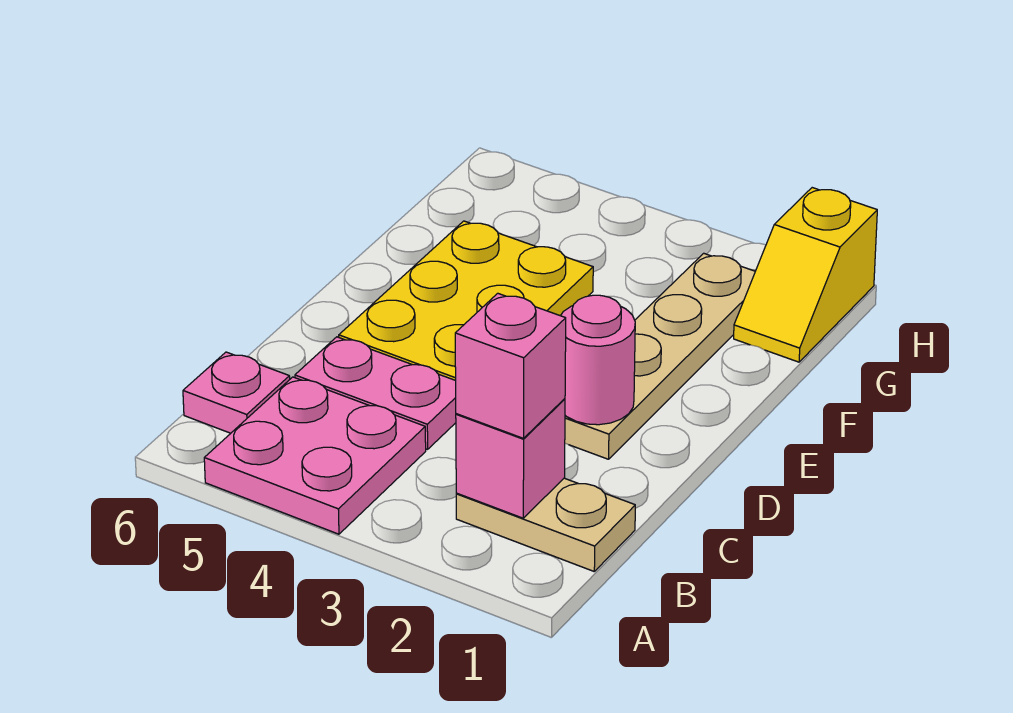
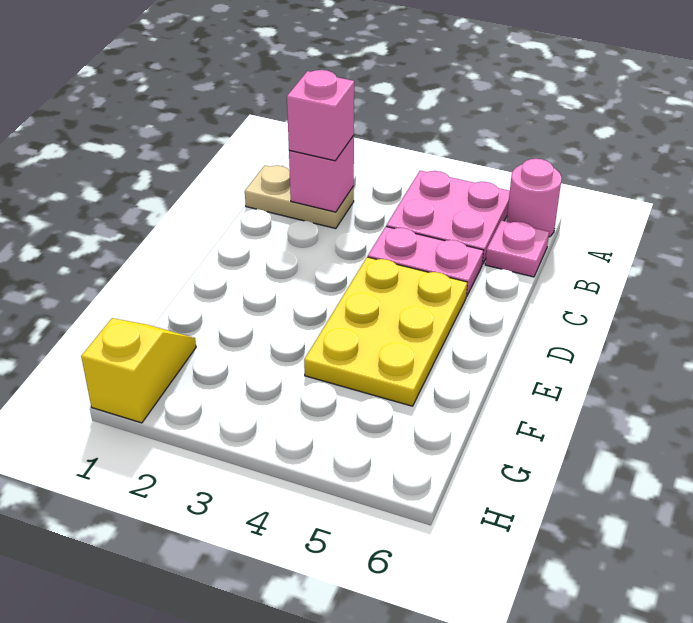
tan 1x4 plate [565,253,755,459] -> none
pink 1x1 round brick [561,295,635,425] -> pink 1x1 round brick moved to [506,159,562,237]

